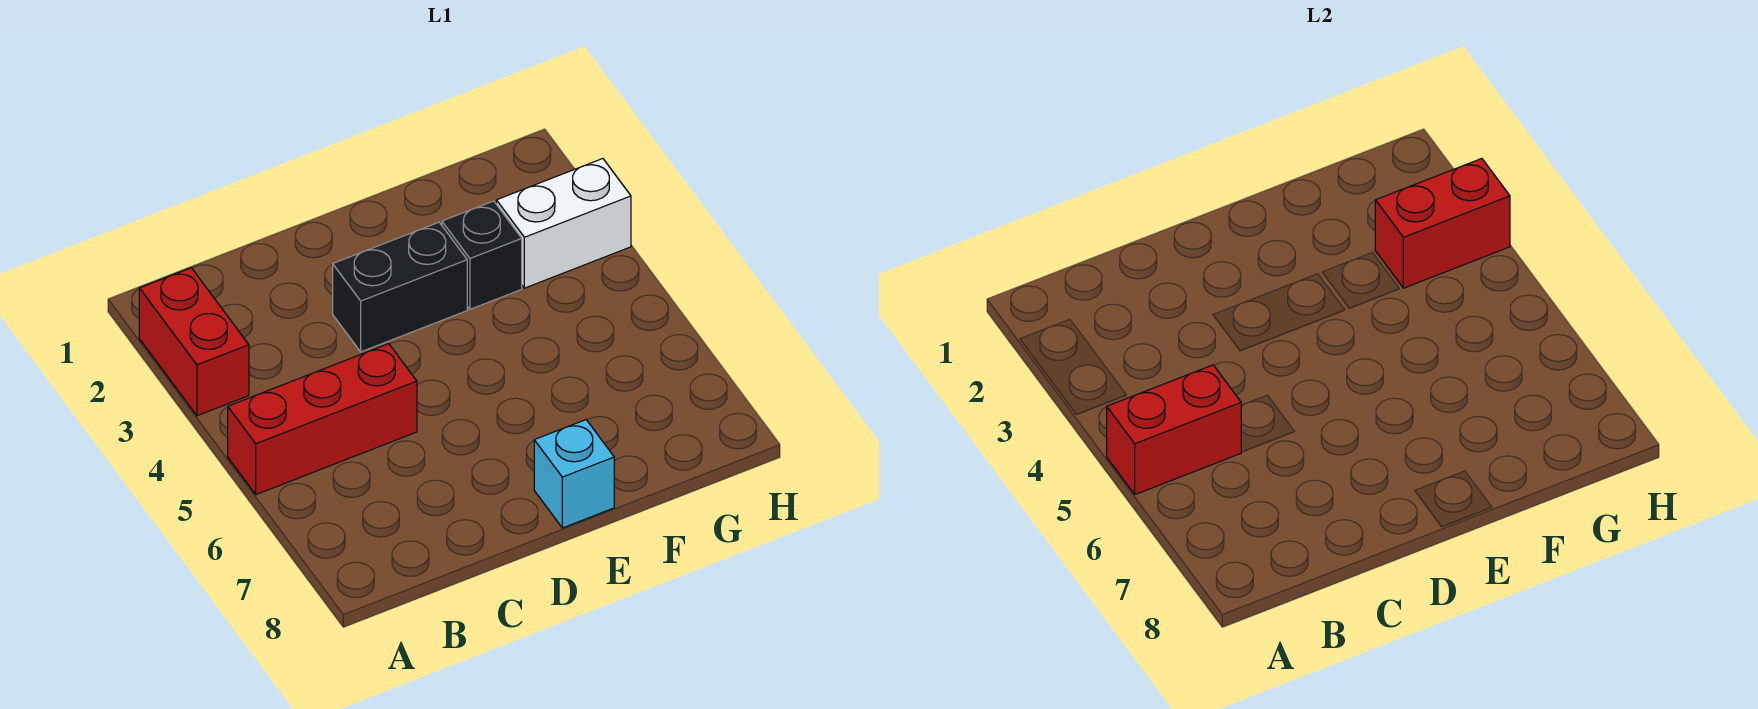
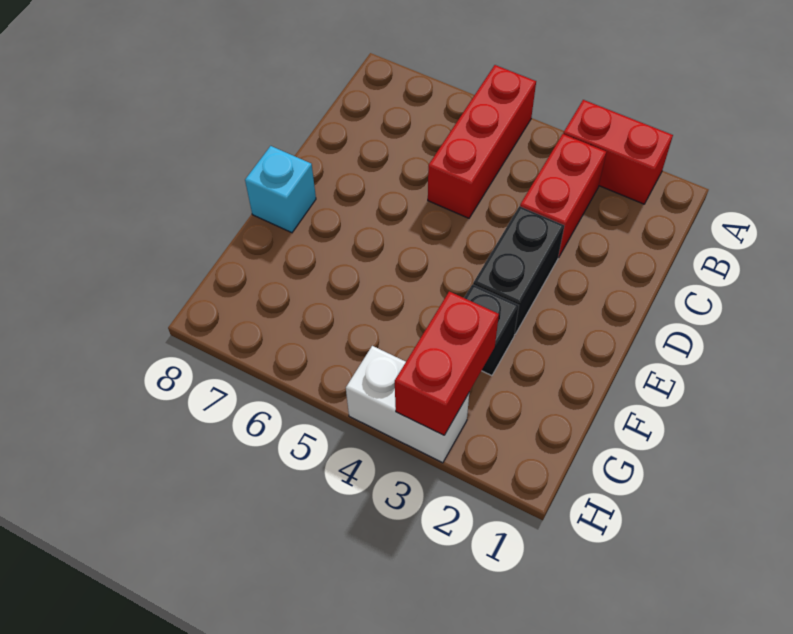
red 1x2 brick [1107,365,1241,494] -> red 1x2 brick moved to [520,134,606,257]
white 1x2 brick [496,159,631,288] -> white 1x2 brick turned to [346,346,469,463]

